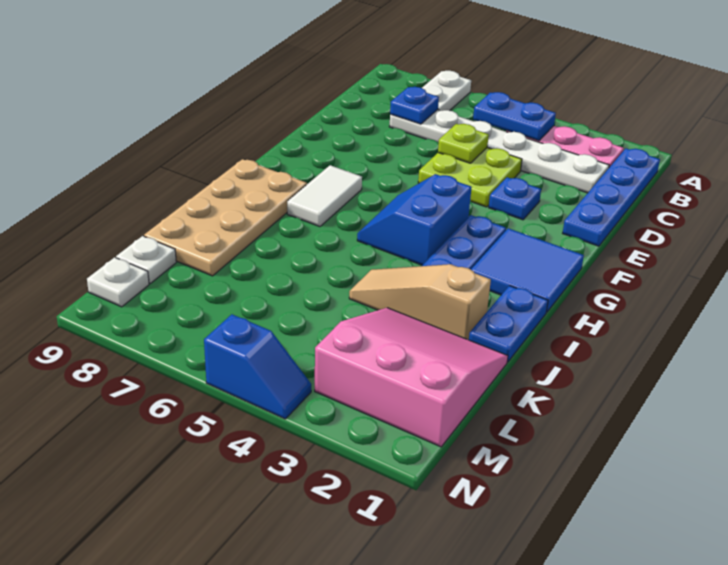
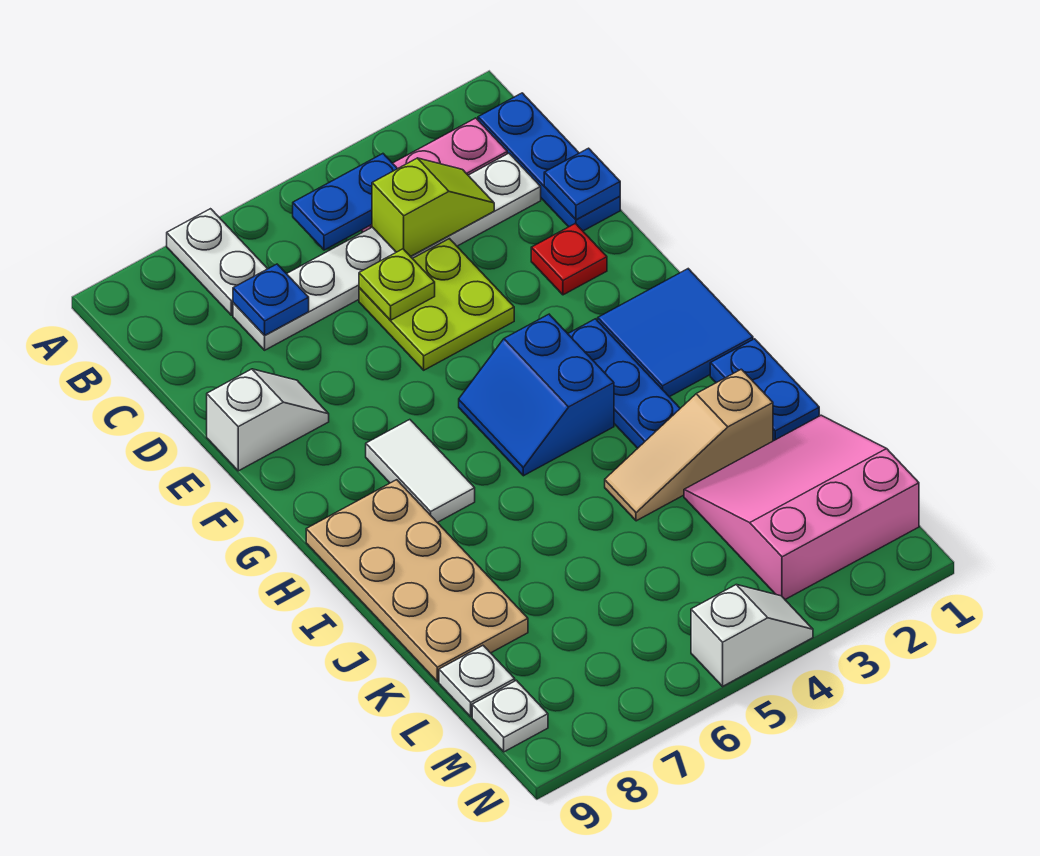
blue 1x4 plate [563,149,660,246] -> blue 1x3 plate [478,93,620,231]
none -> lime 1x2 slope [372,158,494,257]
none -> red 1x1 plate [531,223,607,295]
blue 1x1 plate [489,177,541,220] -> blue 1x1 plate moved to [544,148,620,220]
none -> white 1x2 slope [207,369,329,471]
blue 1x2 slope [204,314,311,419] -> white 1x2 slope [691,585,813,686]

